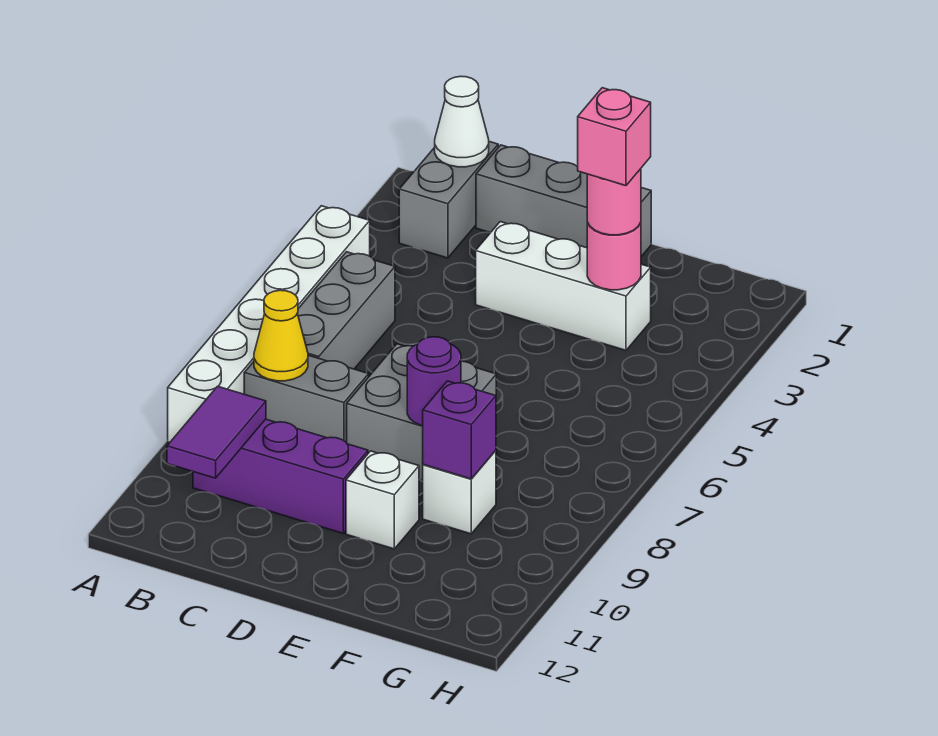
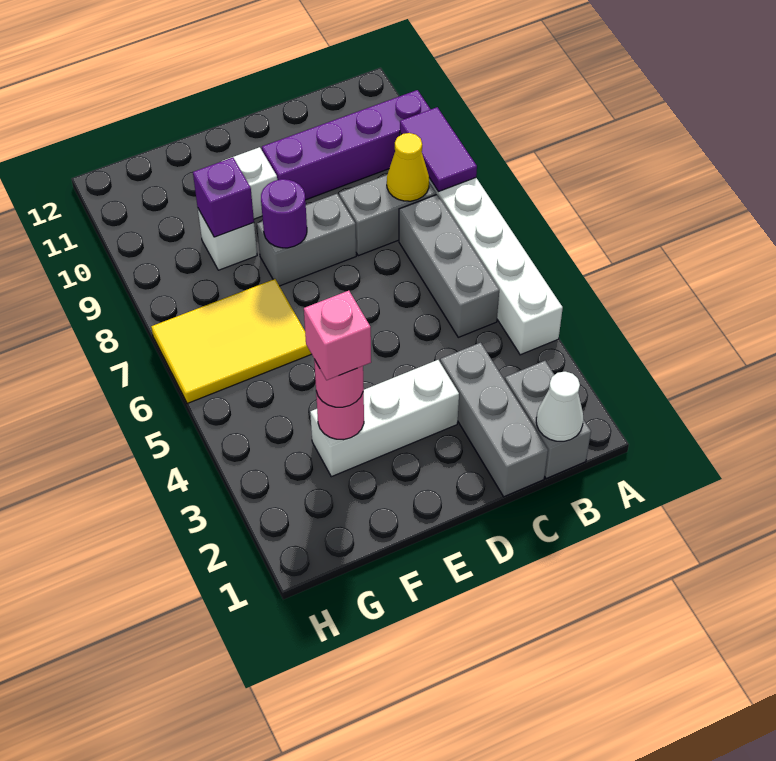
purple 1x3 brick [193,419,368,533] -> purple 1x4 brick [262,90,431,200]
purple 1x2 tile [167,386,266,478] -> purple 1x2 tile moved to [400,107,477,192]
grey 1x3 brick [476,145,651,257] -> grey 1x3 brick turned to [440,343,548,497]
grey 2x2 brick [347,344,496,481] -> grey 1x2 brick [257,194,356,286]
none -> yellow 2x3 tile [151,279,311,404]

